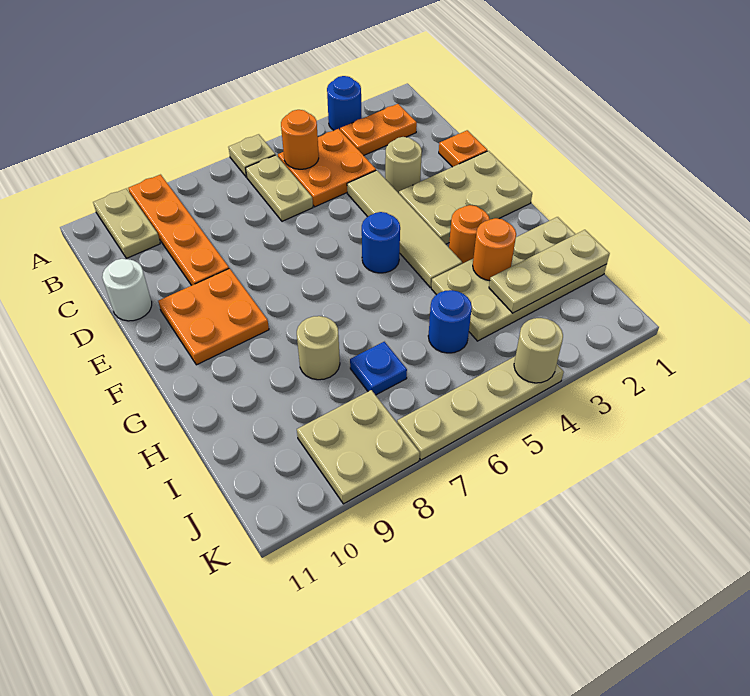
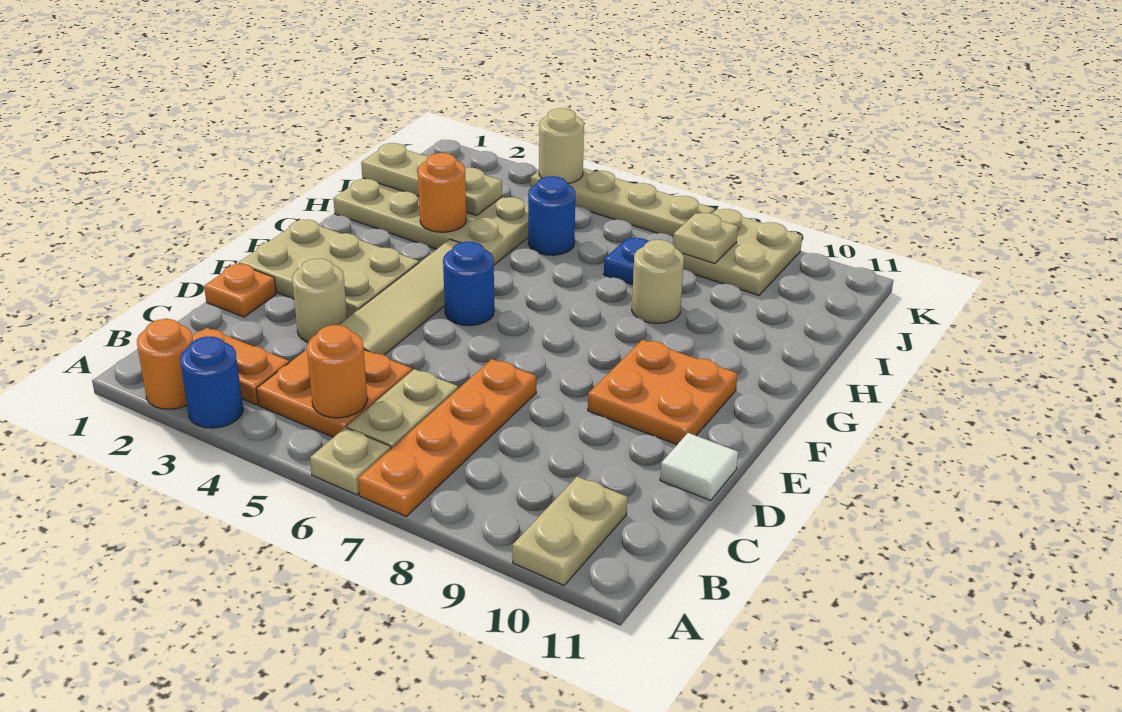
orange 1x4 plate [128,175,229,285] -> orange 1x4 plate moved to [358,359,536,516]
white 1x1 round brick [102,259,152,321] -> white 1x1 tile [660,433,738,500]
orange 1x1 round brick [449,205,490,264] -> orange 1x1 round brick moved to [137,319,193,409]
none -> tan 1x1 plate [673,213,738,264]

